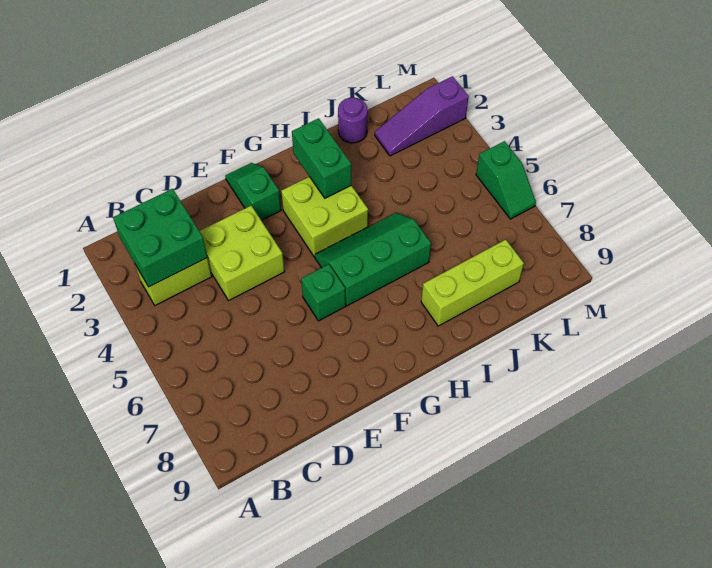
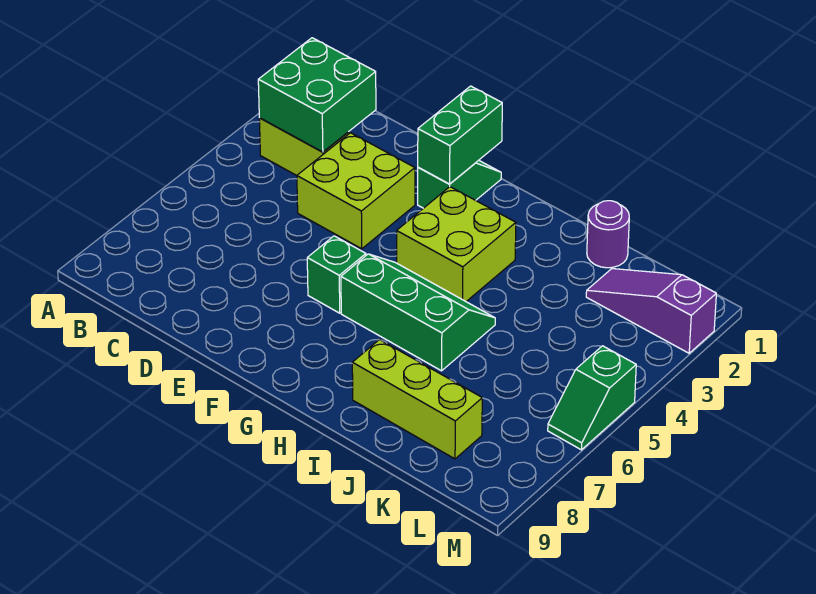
green 1x2 brick [292,118,351,198] -> green 1x2 brick moved to [418,86,502,184]

